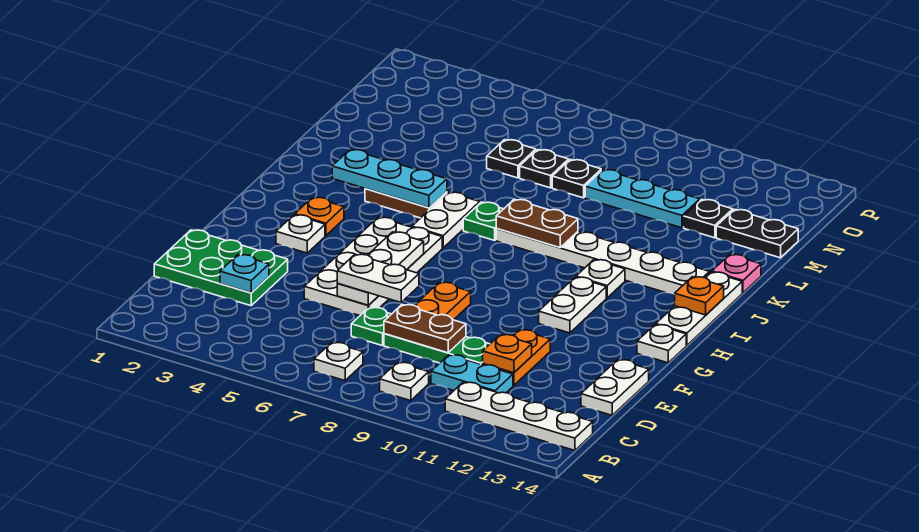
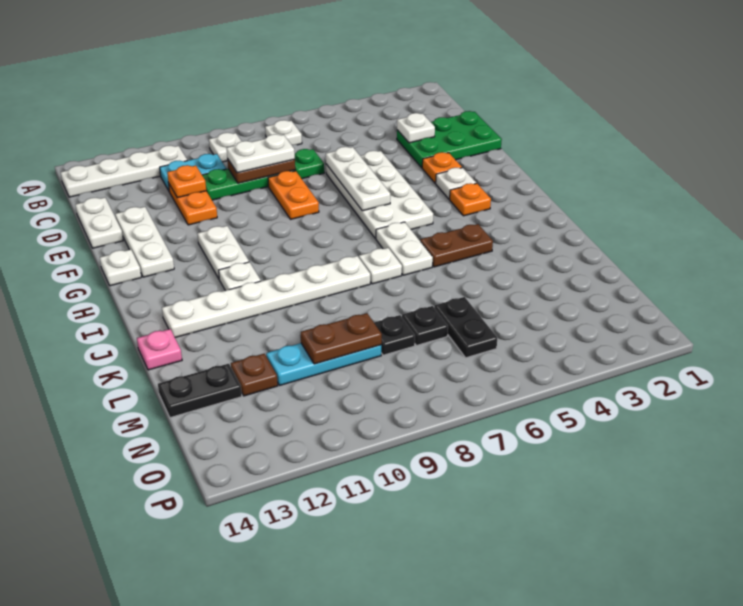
cyan 1x1 plate [220,255,269,293] -> white 1x1 plate [397,113,435,143]
white 1x2 plate [337,254,419,302] -> white 1x2 plate moved to [227,134,295,173]
white 1x3 plate [656,272,742,345] -> white 1x3 plate moved to [115,207,174,277]
orange 1x1 plate [675,277,724,315] -> orange 1x1 plate moved to [422,152,462,183]
cyan 1x3 plate [332,150,447,208] -> none
green 1x1 plate [463,202,503,240] -> white 1x1 plate [359,248,402,284]
brown 1x2 plate [496,199,578,248] -> brown 1x2 plate moved to [301,313,382,364]
black 1x1 plate [487,140,536,178] -> black 1x2 plate [434,297,497,358]
black 1x1 plate [684,199,733,238] -> brown 1x1 plate [231,354,278,396]

